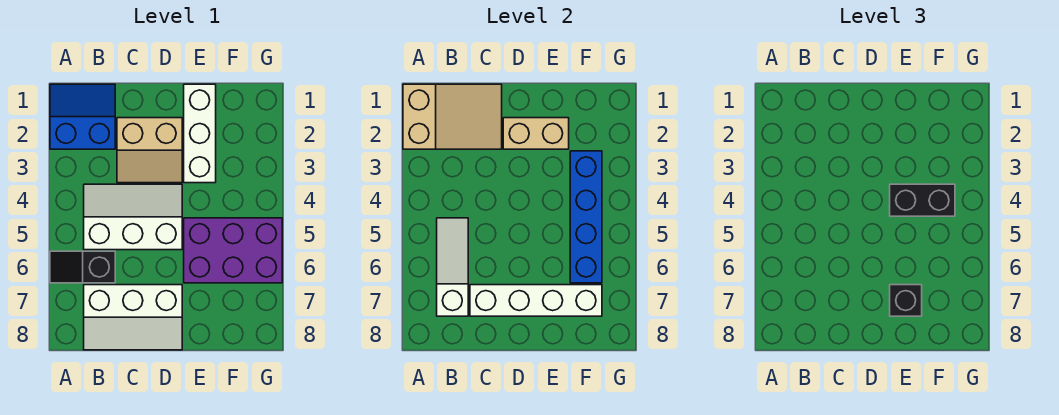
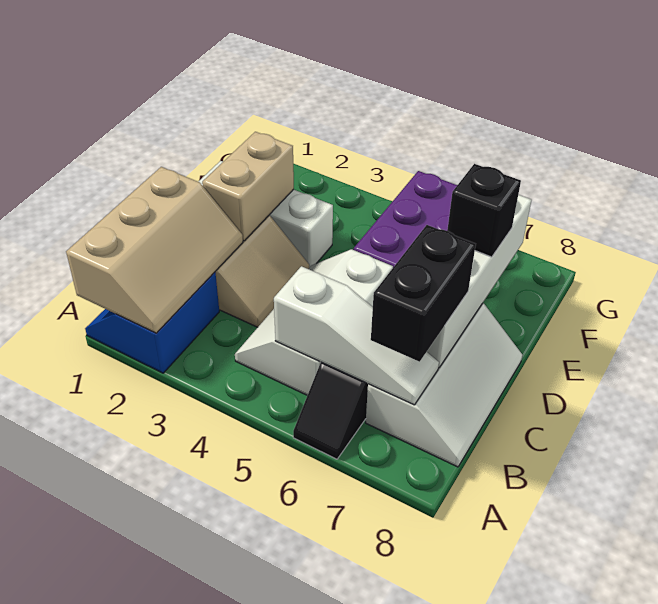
tan 2x3 slope [403,84,502,149] -> tan 2x3 slope turned to [66,167,243,333]
white 1x3 slope [437,218,468,316] -> white 1x3 slope turned to [274,266,439,405]
black 1x2 brick [890,184,955,216] -> black 1x2 brick moved to [371,225,476,362]
blue 1x4 brick [570,151,602,283] -> none

